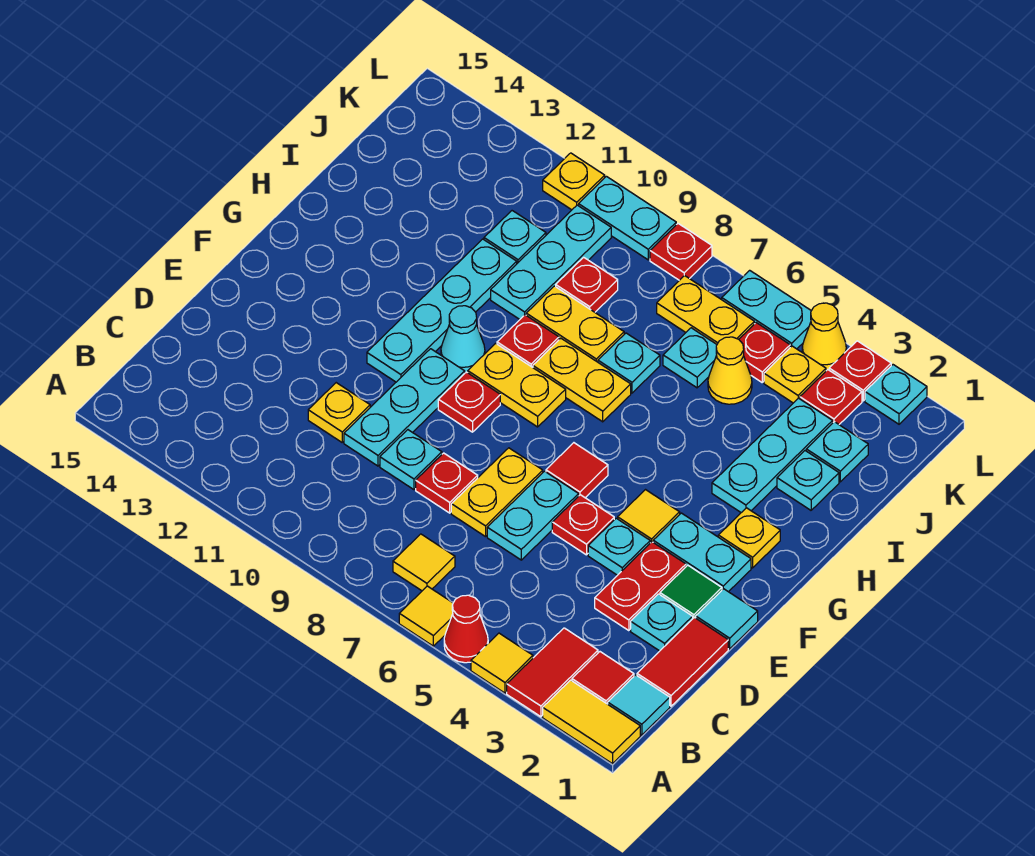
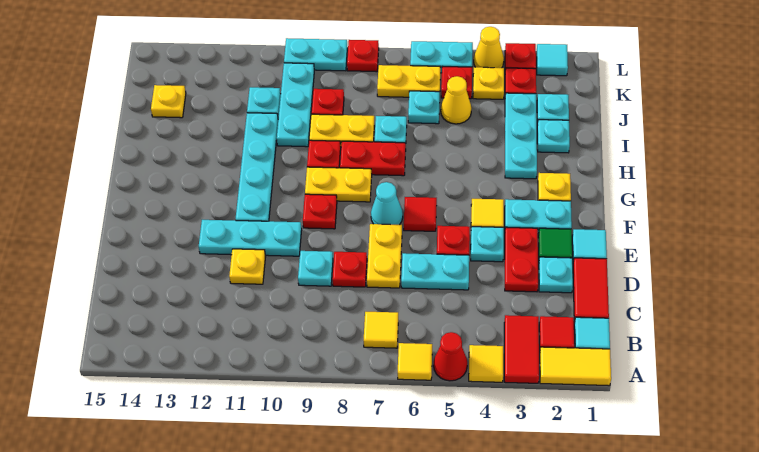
cyan 1x2 plate [487,471,579,560] -> cyan 1x2 plate turned to [401,253,469,290]
cyan 1x3 plate [344,349,465,466] -> cyan 1x3 plate turned to [199,220,302,256]
cyan 1x1 cone [441,306,485,373] -> cyan 1x1 cone moved to [371,182,403,225]
yellow 1x2 plate [533,338,631,422] -> red 1x2 plate [340,141,406,176]
cyan 1x1 plate [865,365,927,424] -> cyan 1x1 tile [537,44,568,76]
yellow 1x1 plate [543,153,605,210] -> yellow 1x1 plate moved to [151,85,186,118]

